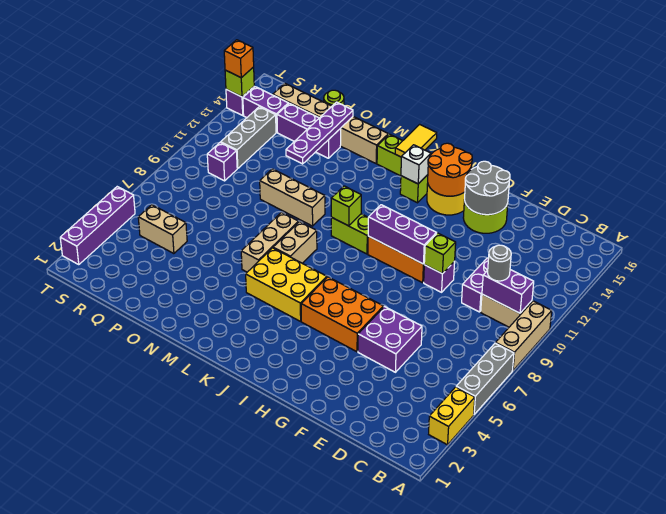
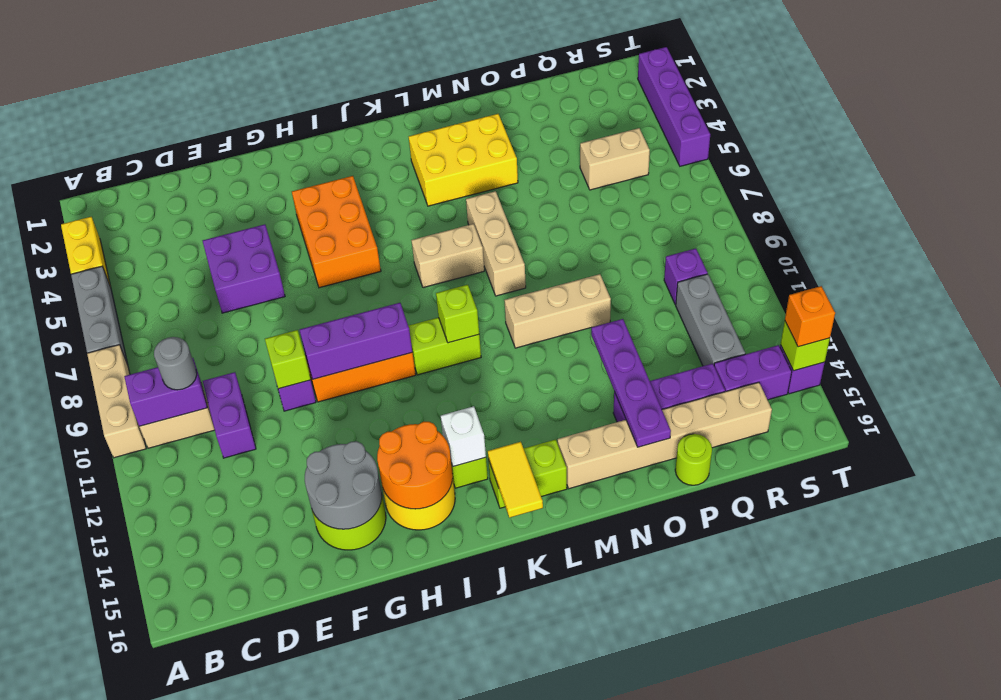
orange 2x3 brick [301,277,384,352] -> orange 2x3 brick turned to [292,176,381,288]
yellow 2x3 brick [246,248,327,321] -> yellow 2x3 brick moved to [409,114,518,206]
tan 1x2 brick [273,222,317,263] -> tan 1x2 brick turned to [411,224,484,288]

